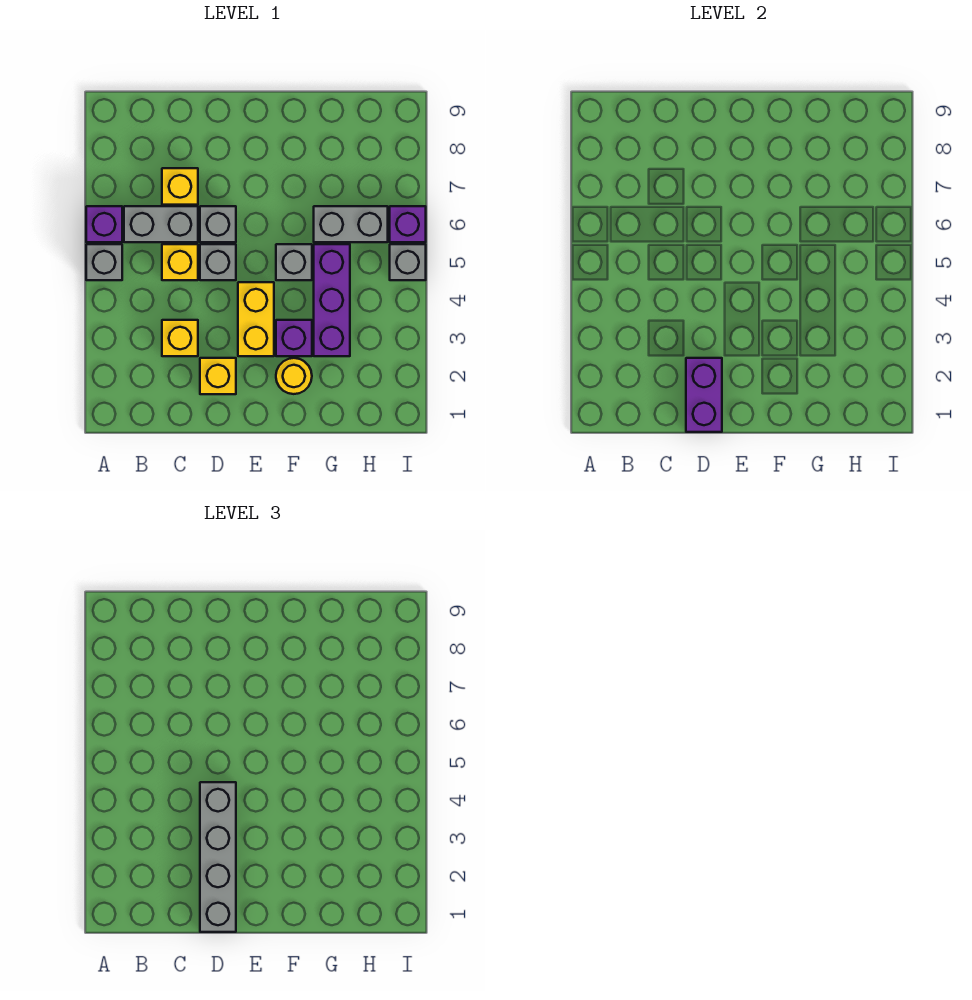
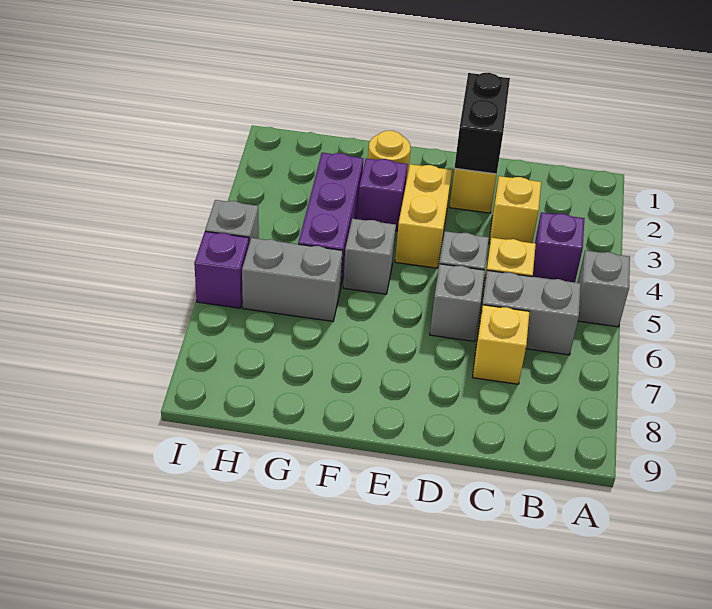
purple 1x1 brick [86,206,122,242] -> purple 1x1 brick moved to [533,212,585,282]
purple 1x2 brick [686,358,722,432] -> black 1x2 brick [455,73,510,174]
grey 1x4 brick [200,782,236,932] -> none

